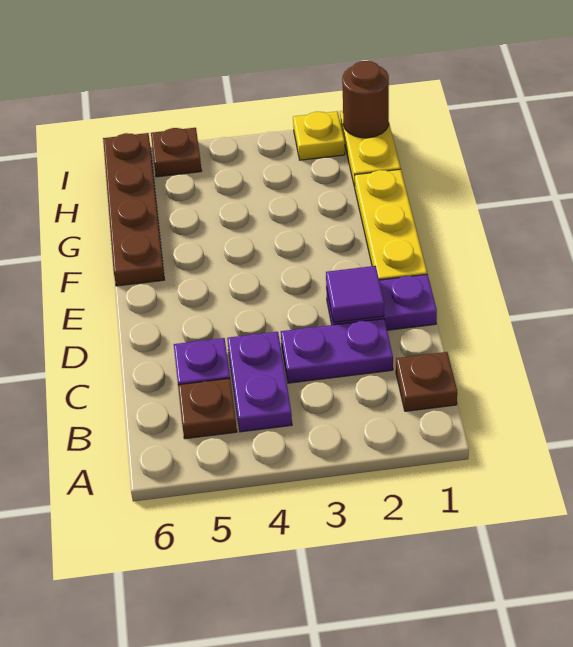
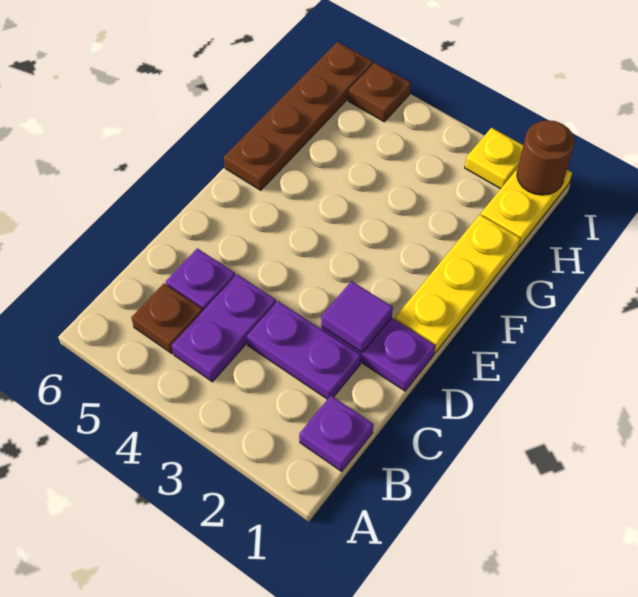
brown 1x1 plate [396,352,457,411] -> purple 1x1 plate [299,396,373,472]

